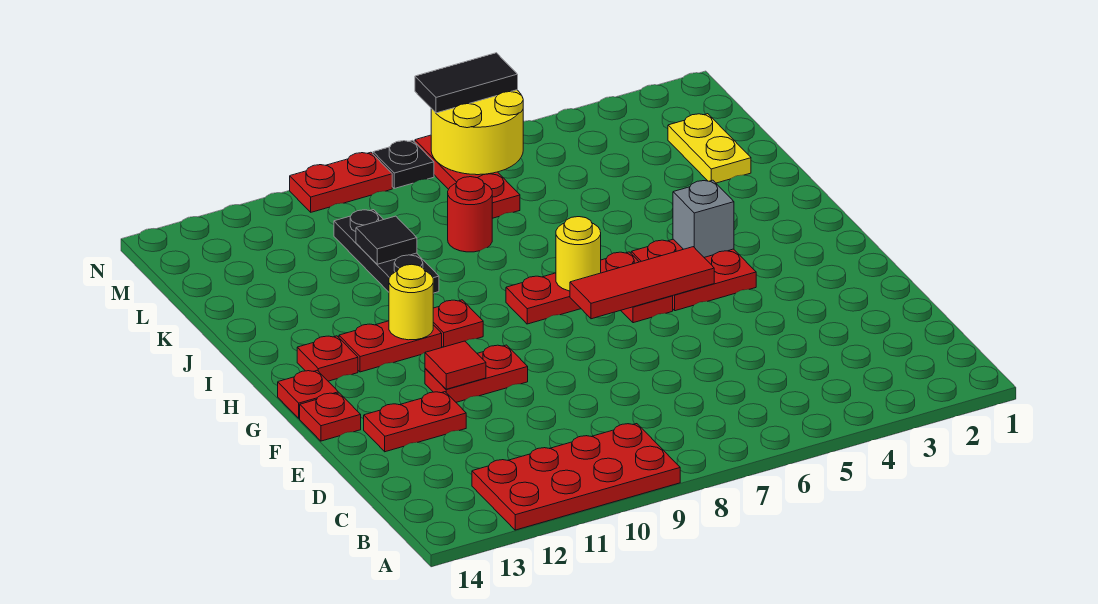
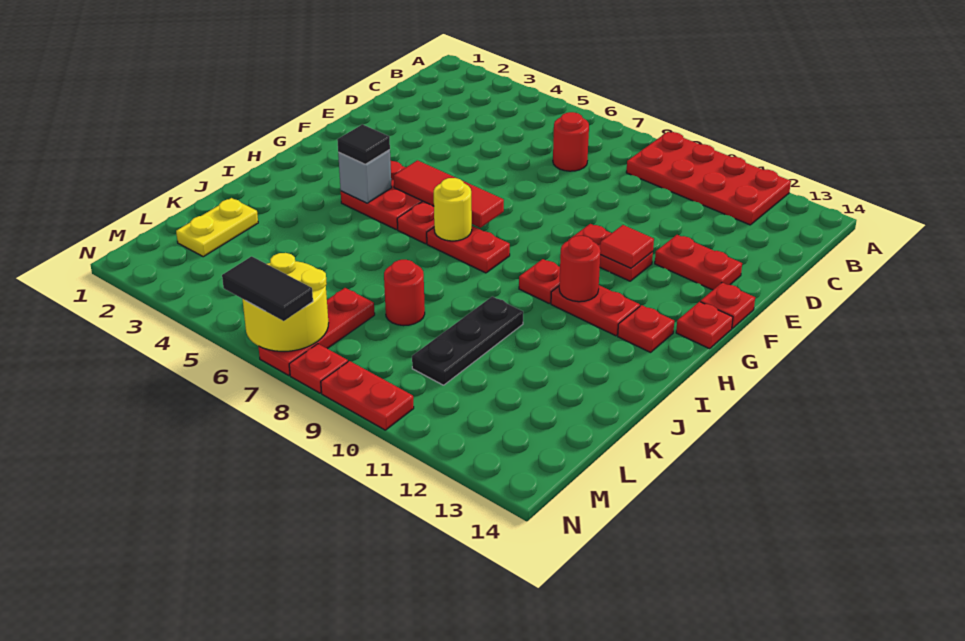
none -> red 1x1 round brick [553,112,589,171]
yellow 1x1 round brick [389,264,433,340] -> red 1x1 round brick [559,236,601,302]
black 1x1 tile [356,216,417,264] -> black 1x1 tile moved to [337,124,390,164]
black 1x1 plate [373,140,434,188] -> red 1x1 plate [289,344,348,393]

